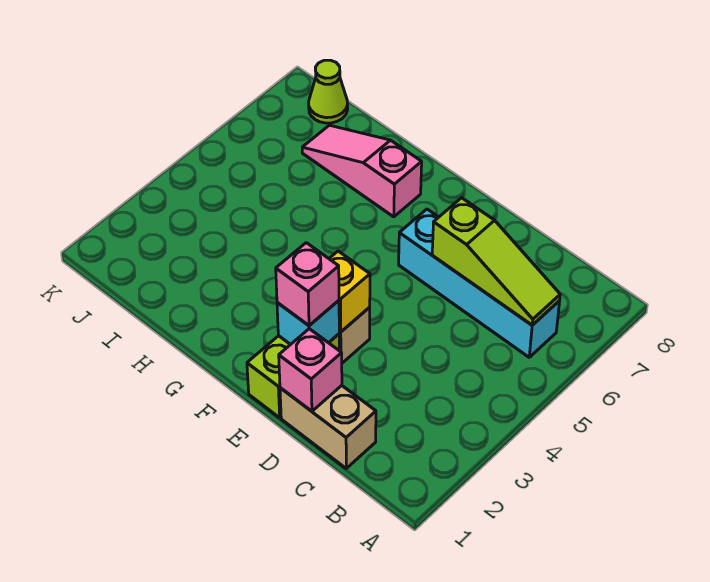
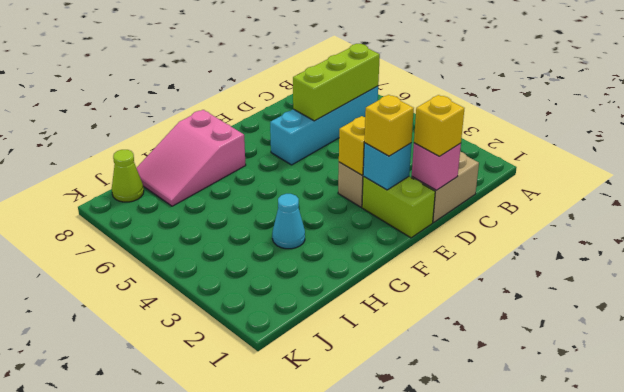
lime 1x3 slope [432,198,560,325] -> lime 1x3 brick [293,44,380,121]
none -> yellow 1x1 brick [414,95,464,156]
pink 1x1 brick [276,243,339,325] -> yellow 1x1 brick [364,95,414,156]
pink 1x3 slope [302,125,422,217] -> pink 2x3 slope [137,110,246,206]
none -> cyan 1x1 cone [272,194,305,249]

